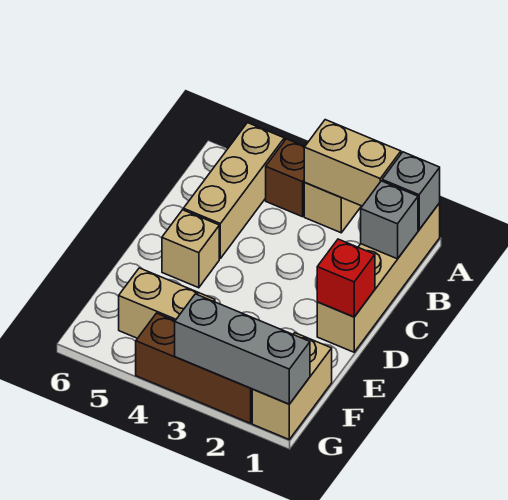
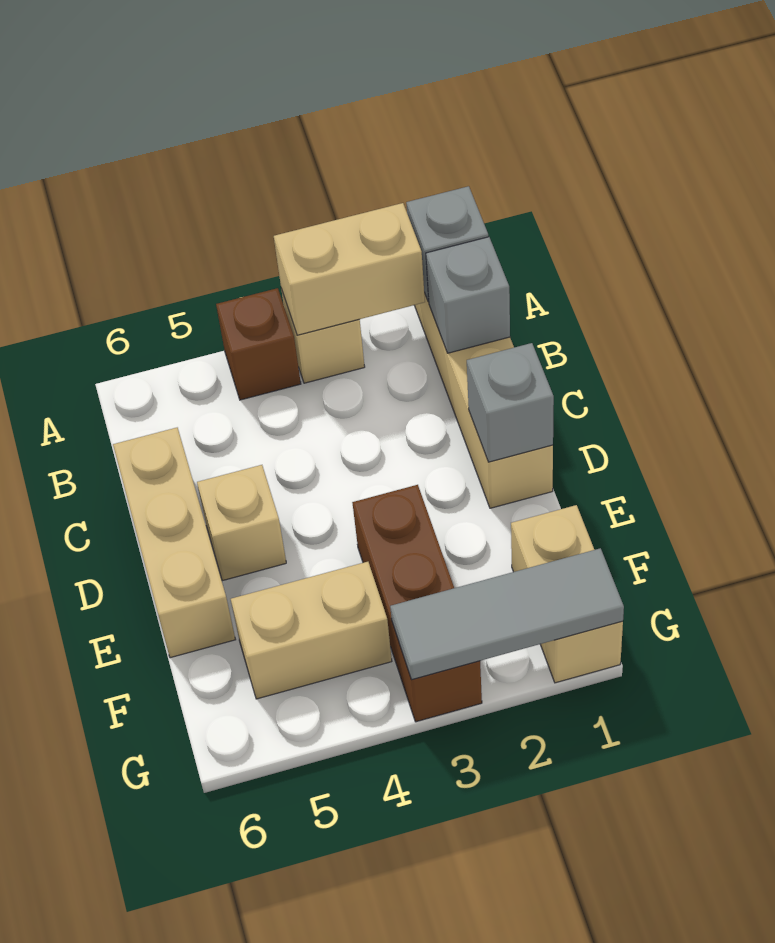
tan 1x3 brick [183,123,284,258] -> tan 1x3 brick moved to [113,428,236,658]
red 1x1 brick [317,239,375,317] -> grey 1x1 brick [467,343,554,462]
grey 1x3 brick [175,294,310,404] -> grey 1x3 tile [390,548,624,680]
brown 1x3 brick [136,313,252,423] -> brown 1x3 brick turned to [352,485,482,722]

